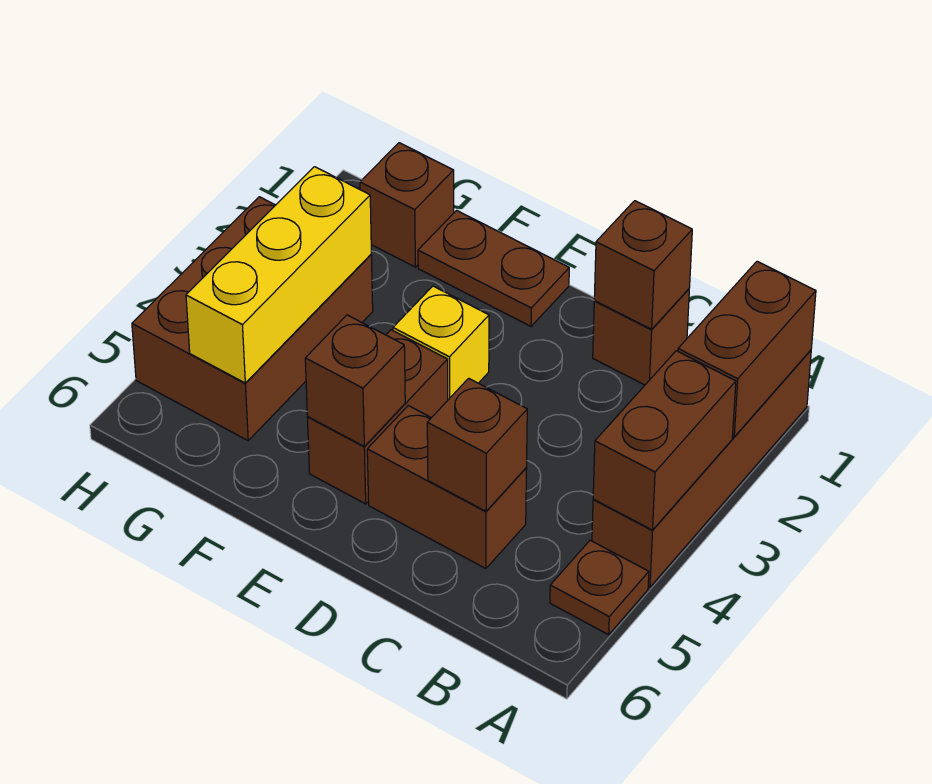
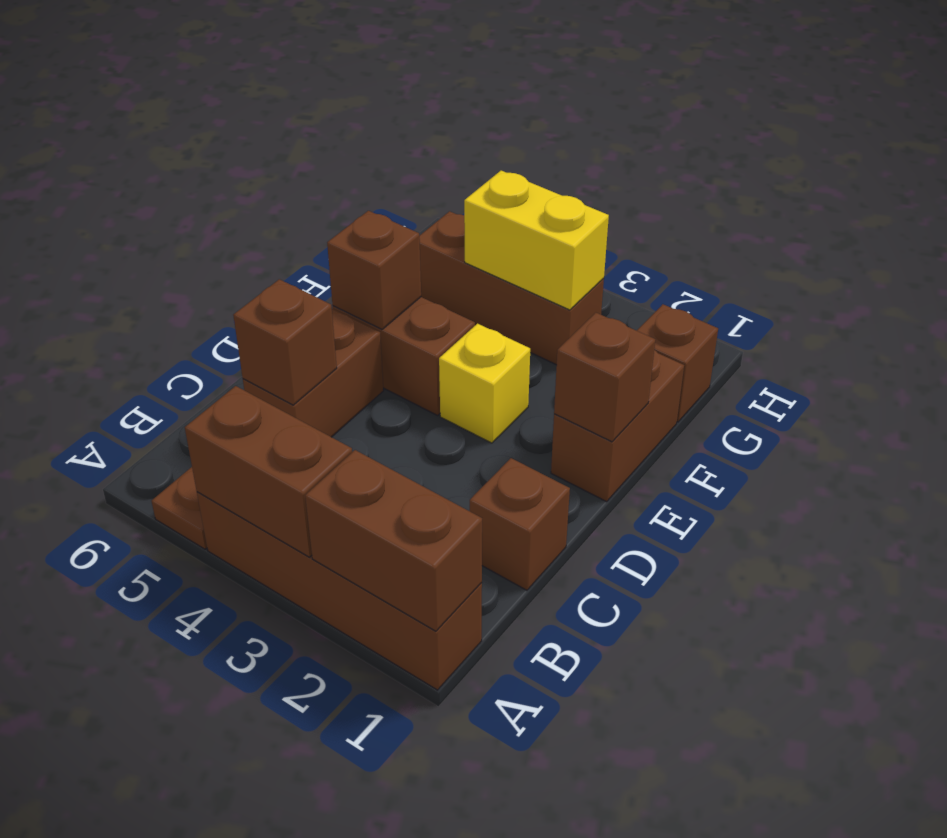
brown 1x1 brick [594,201,692,329] -> brown 1x1 brick moved to [554,313,655,442]
brown 1x2 plate [418,210,569,326] -> brown 1x2 brick [551,350,684,502]
brown 2x3 brick [132,197,373,441] -> brown 1x3 brick [419,211,604,365]
yellow 1x3 brick [186,167,371,383] -> yellow 1x2 brick [464,171,609,310]

